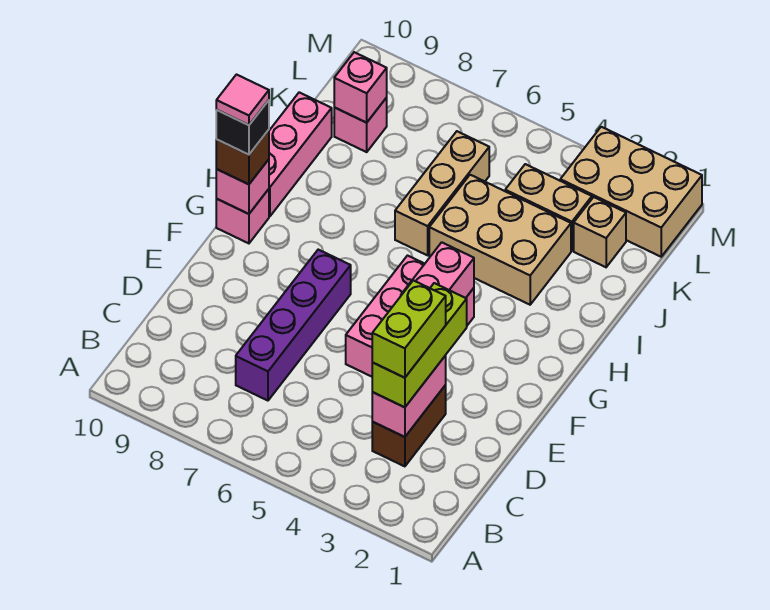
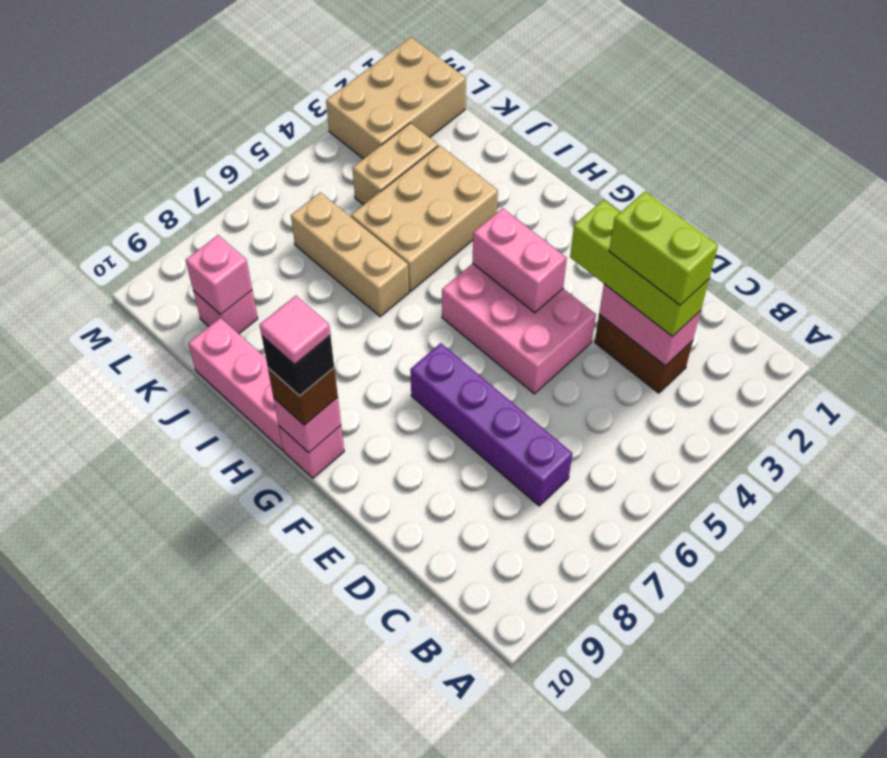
tan 1x1 brick [574,197,626,267] -> none

